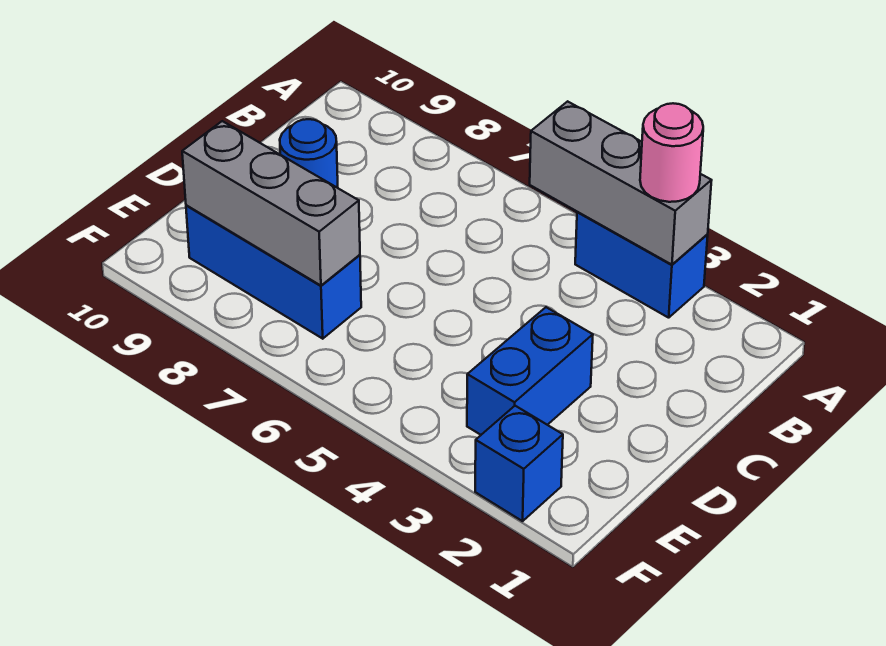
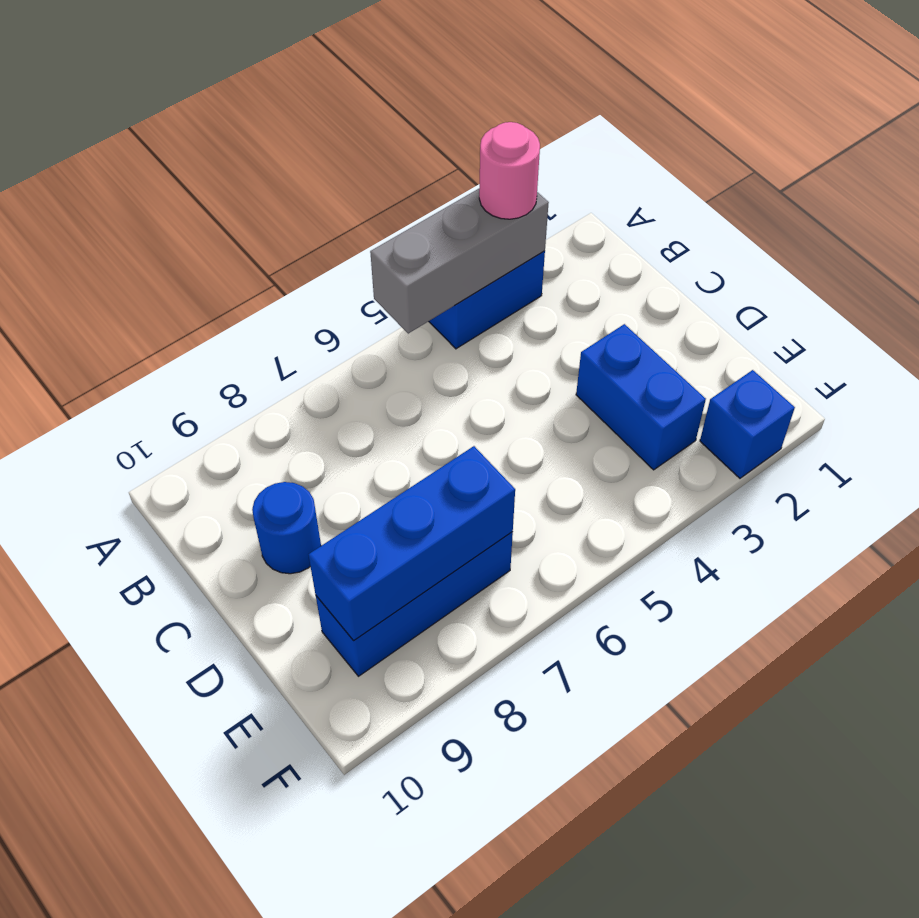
grey 1x3 brick [182,121,360,286] -> blue 1x3 brick [309,446,515,641]

